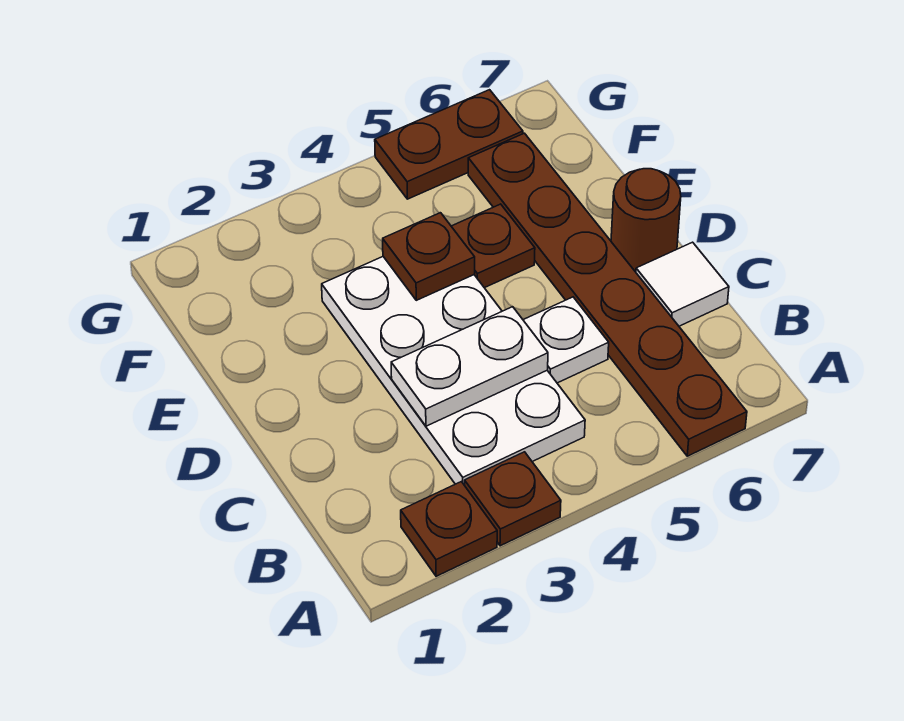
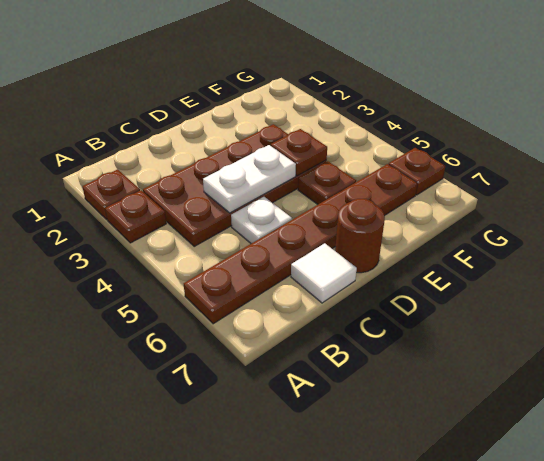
white 2x4 plate [322,257,585,485] -> brown 2x4 plate [143,124,326,246]
white 1x2 plate [391,307,548,426] -> white 1x2 plate turned to [203,145,296,213]
brown 1x2 plate [375,90,523,199] -> brown 1x1 plate [388,148,445,195]

